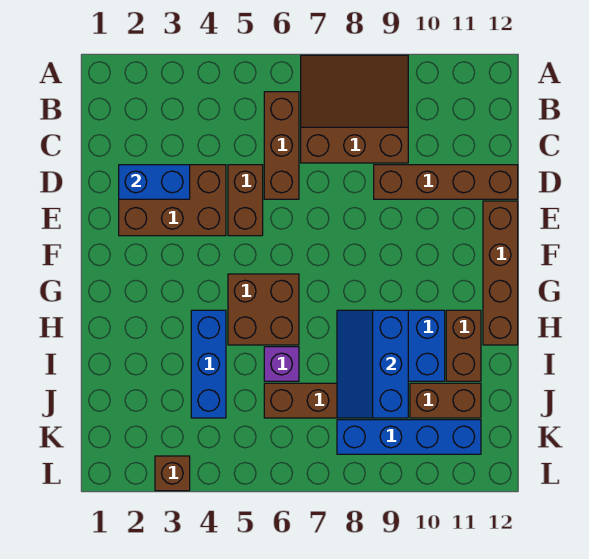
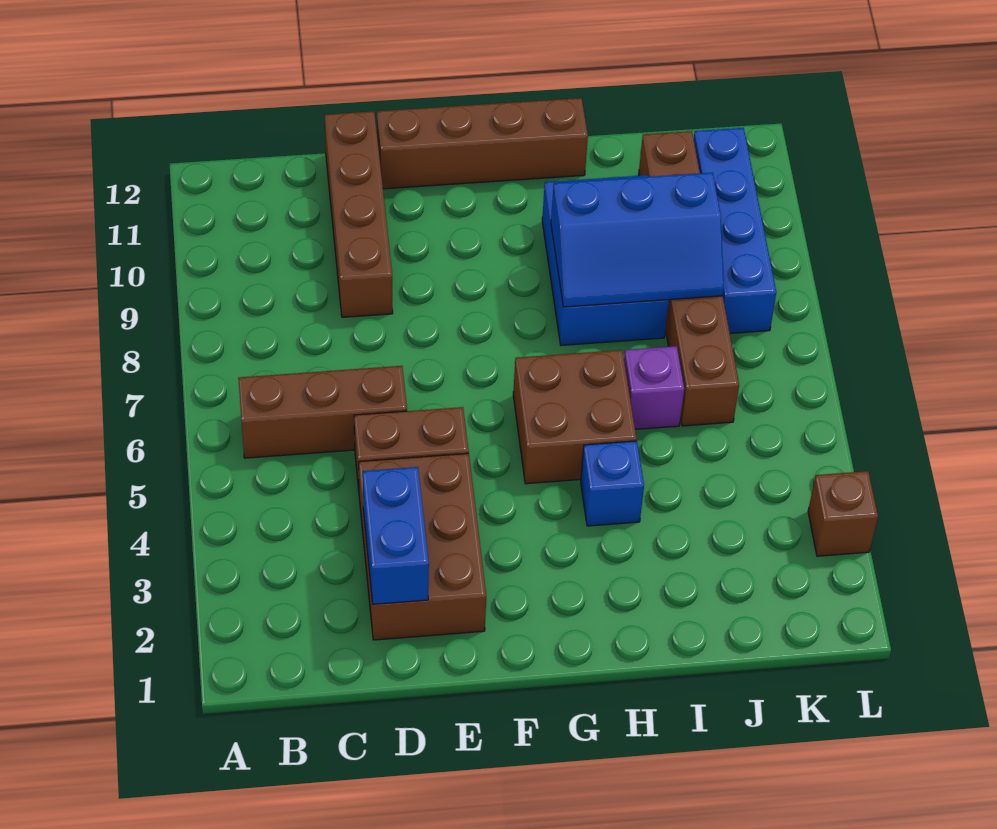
brown 3x3 slope [301,55,408,163] -> none
blue 1x3 brick [191,310,226,418] -> blue 1x1 brick [581,441,644,526]
brown 1x2 brick [446,310,481,381] -> none

